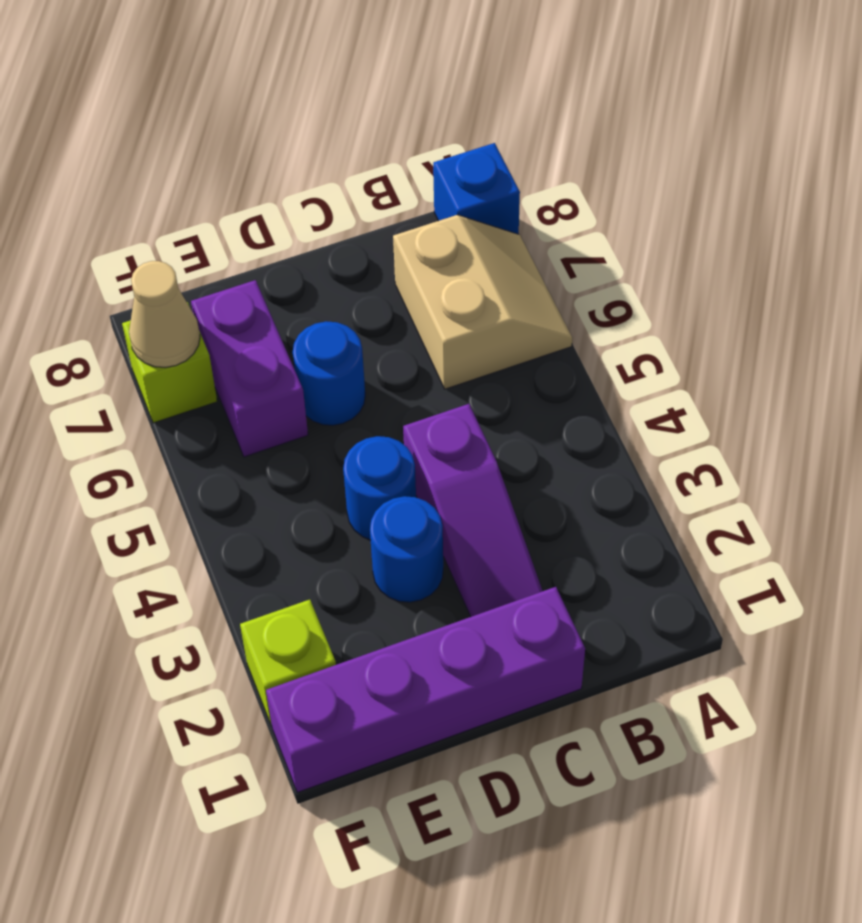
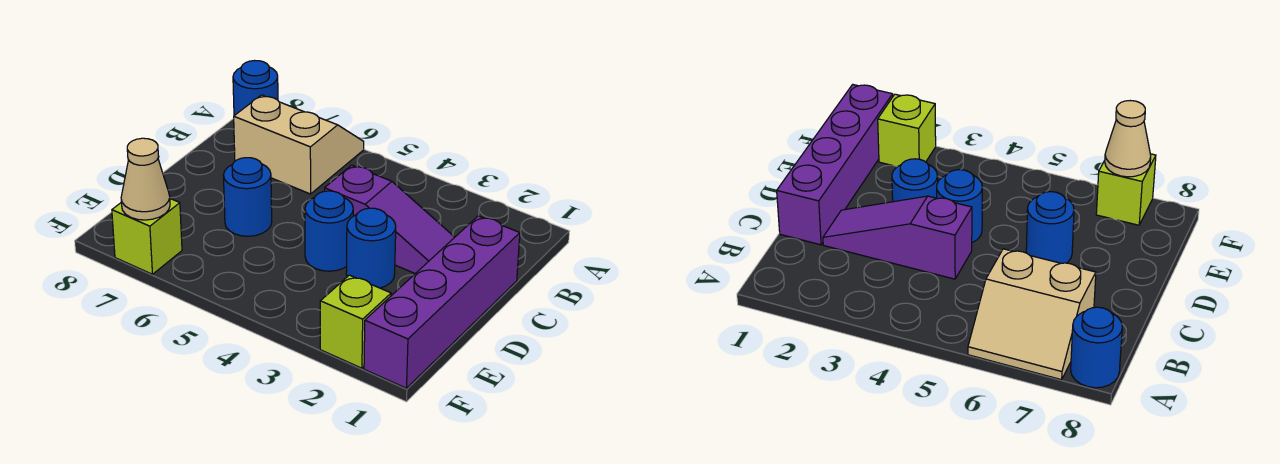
blue 1x1 brick [433,143,520,234] -> blue 1x1 round brick [233,61,278,116]
purple 1x2 brick [191,280,308,457] -> none

